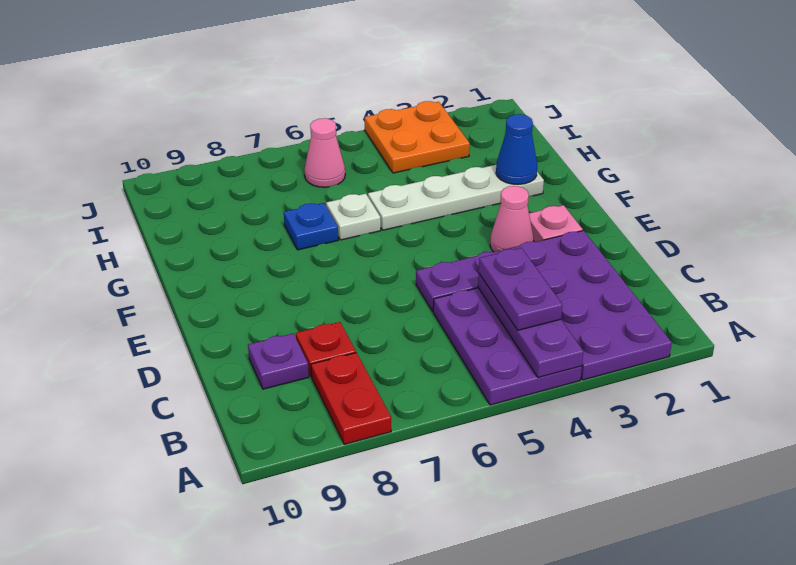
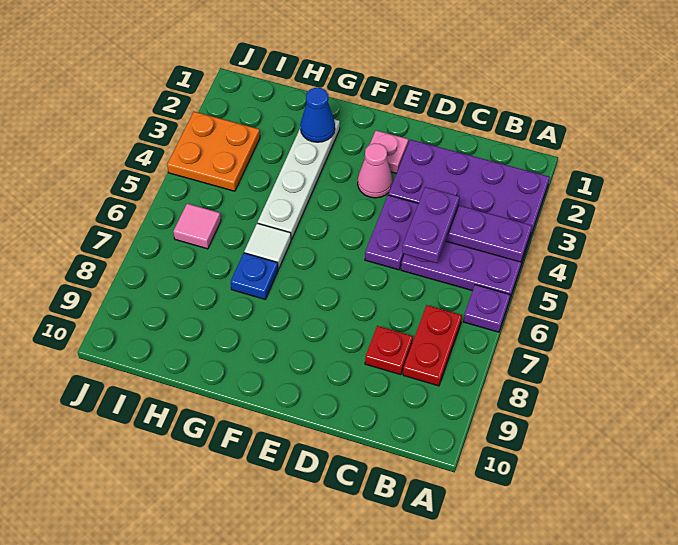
red 1x2 plate [311,353,391,444] -> red 1x2 plate turned to [403,305,462,386]
purple 1x2 plate [479,248,562,330] -> purple 1x2 plate turned to [402,187,460,263]
purple 1x1 plate [248,334,309,389] -> purple 1x1 plate moved to [464,285,510,332]
white 1x1 plate [326,194,381,240] -> white 1x1 tile [244,223,291,269]
pink 1x1 cone [304,118,345,187] -> pink 1x1 tile [173,204,221,249]

